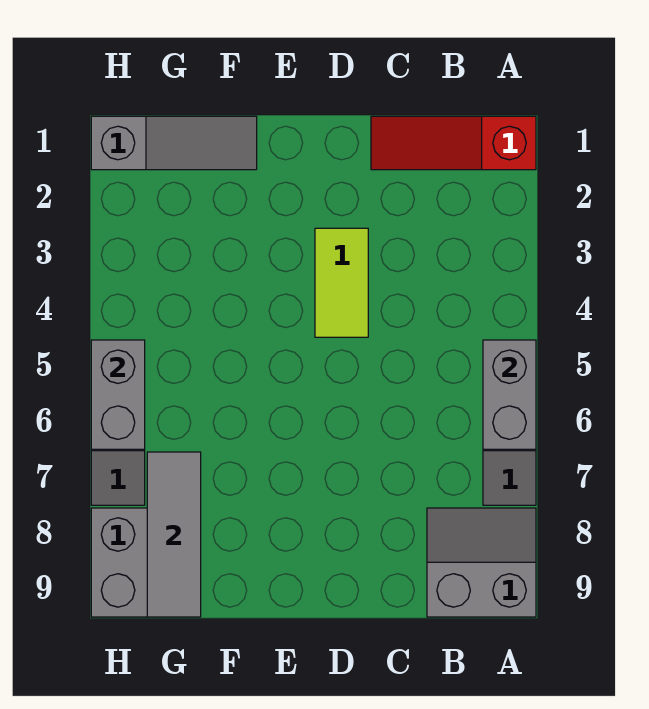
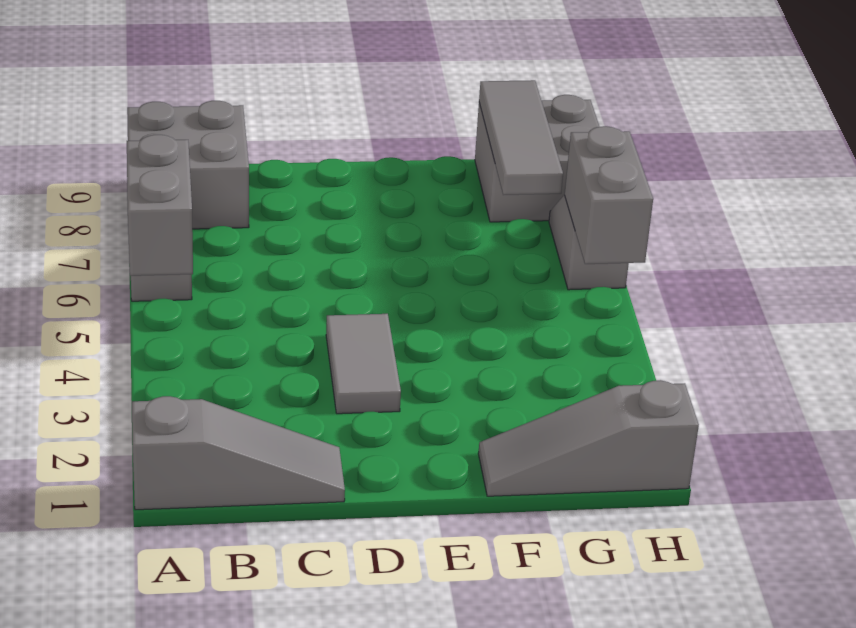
red 1x3 slope [371,116,536,170] -> grey 1x3 slope [132,396,345,510]
grey 2x2 slope [427,508,536,617] -> grey 2x2 brick [127,101,249,229]
lime 1x2 tile [315,228,368,337] -> grey 1x2 tile [326,314,401,414]

